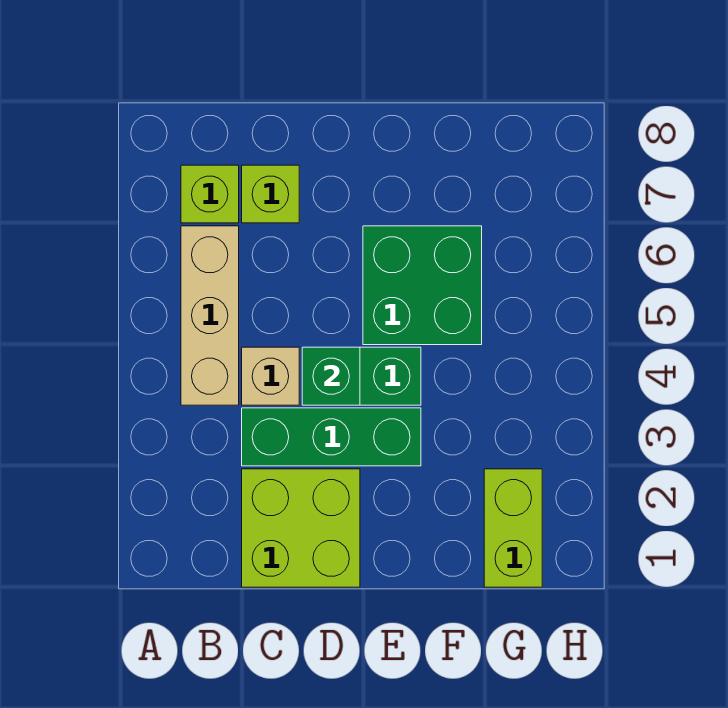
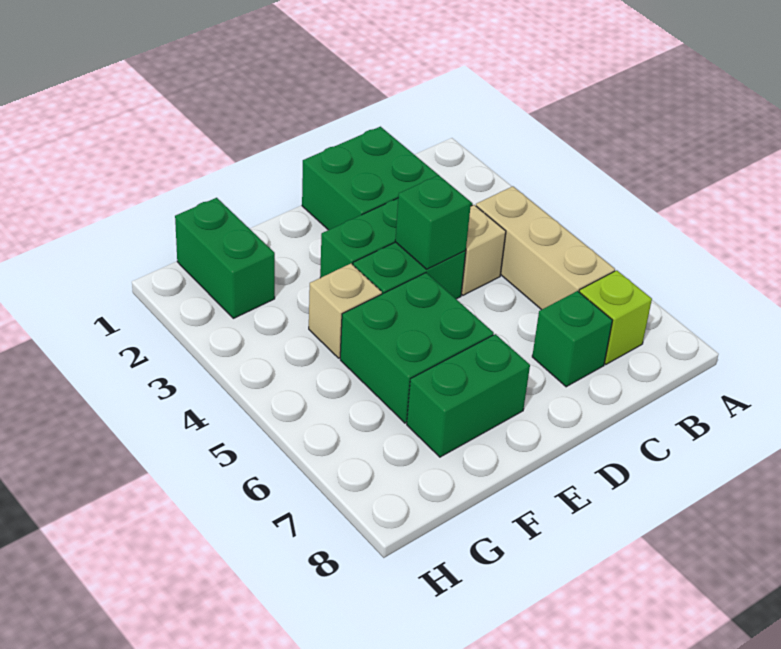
lime 2x2 brick [242,469,360,587] -> green 2x2 brick [302,127,438,230]
lime 1x1 brick [242,165,299,223] -> green 1x1 brick [532,291,613,387]
none -> green 1x2 brick [407,334,530,457]
none -> tan 1x1 brick [309,264,382,358]
lime 1x2 brick [484,469,542,587] -> green 1x2 brick [175,198,275,318]

